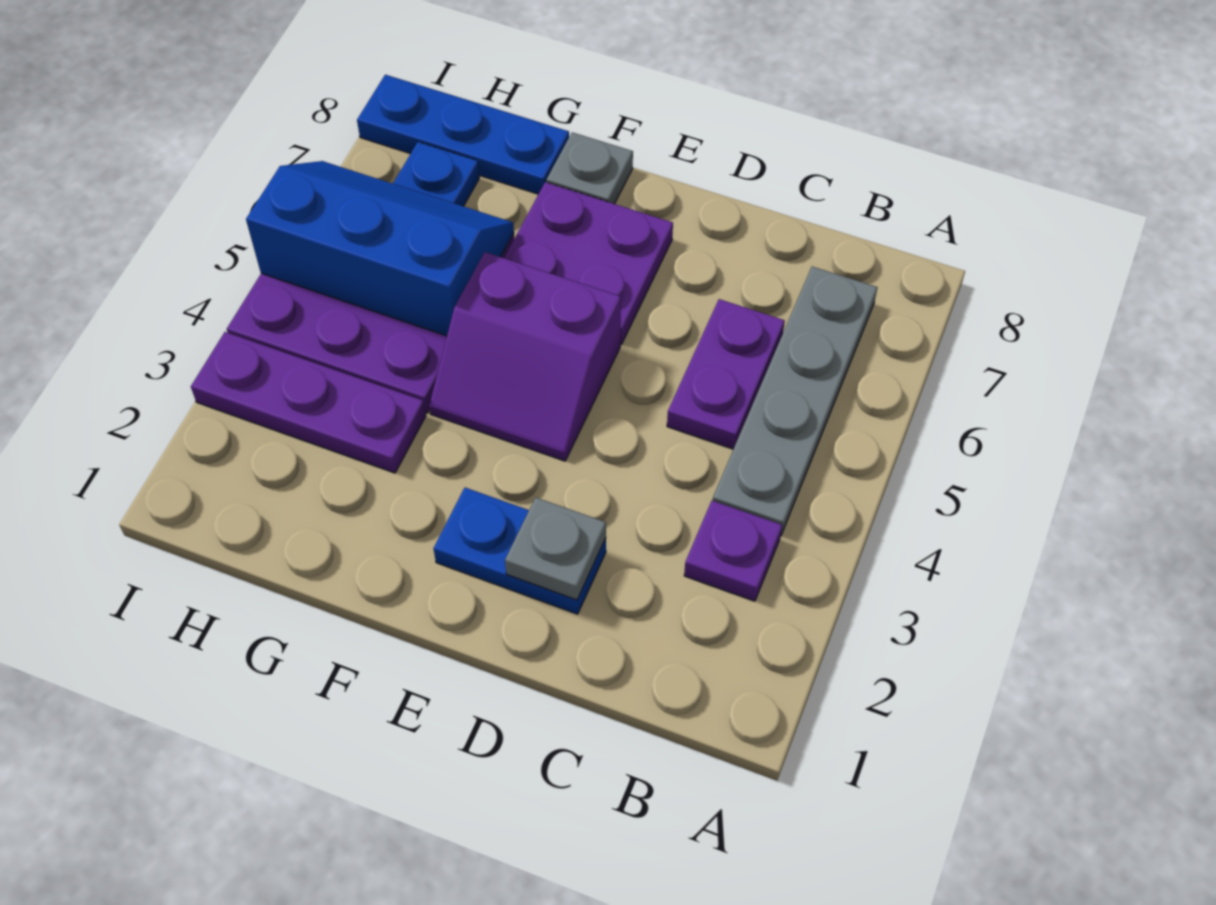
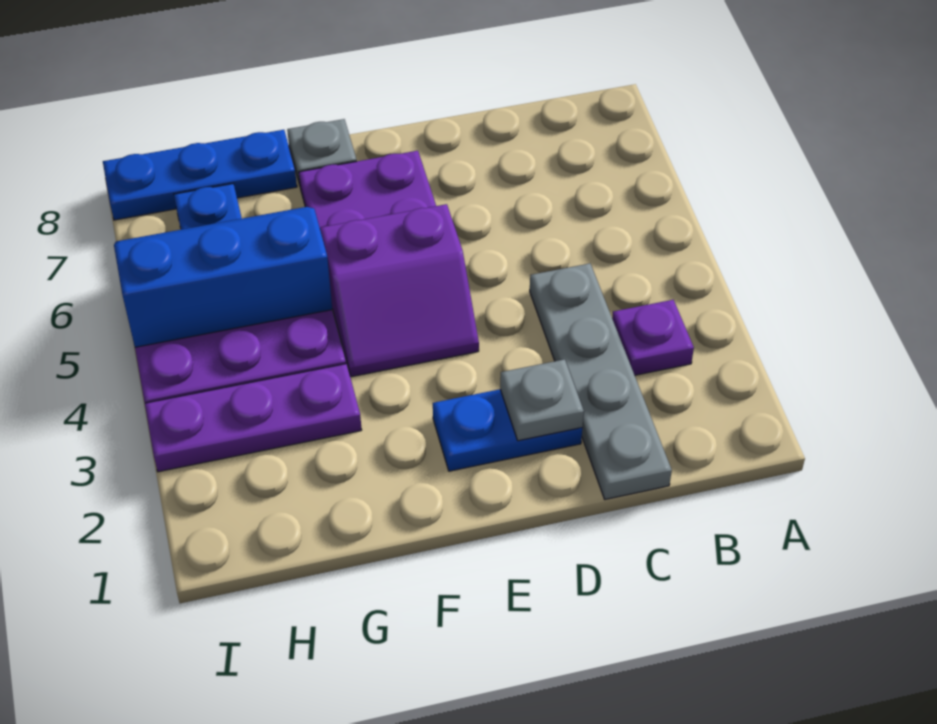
grey 1x4 plate [713,267,878,535] -> grey 1x4 plate moved to [530,263,672,499]
purple 1x2 plate [667,299,785,449] -> none

